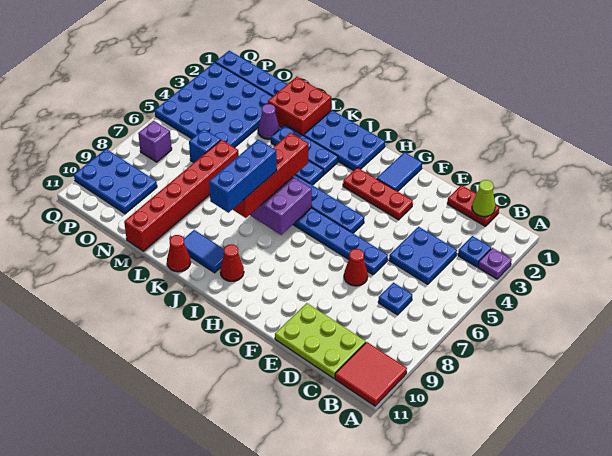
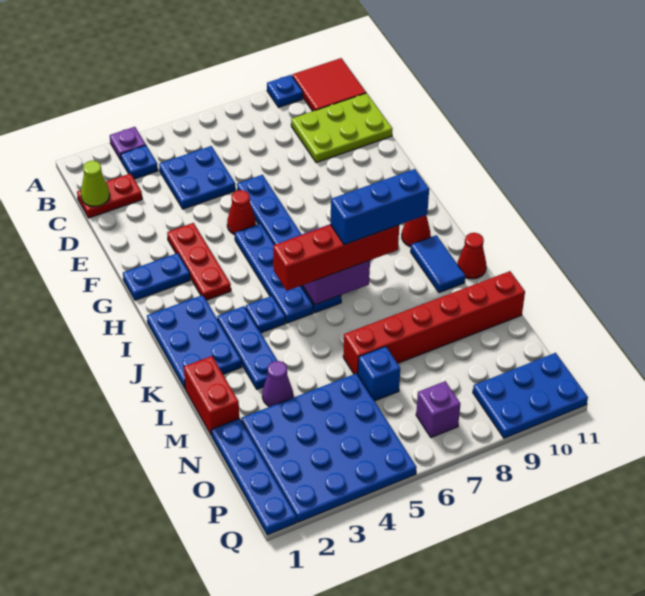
red 1x2 plate [447,185,499,226] -> red 1x2 plate turned to [77,173,142,218]
blue 1x1 plate [378,283,412,315] -> blue 1x1 plate moved to [267,75,303,107]
lime 2x3 plate [275,303,366,378] -> lime 2x3 plate turned to [291,93,393,163]
red 1x1 cone [344,249,368,286] -> red 1x1 cone moved to [227,190,256,235]
blue 1x2 tile [377,152,422,191] -> blue 1x2 plate [123,253,190,300]
red 2x2 brick [268,77,331,135] -> red 1x2 brick [184,356,239,435]
blue 2x3 plate [74,149,157,214] -> blue 2x3 plate turned to [473,353,588,438]

